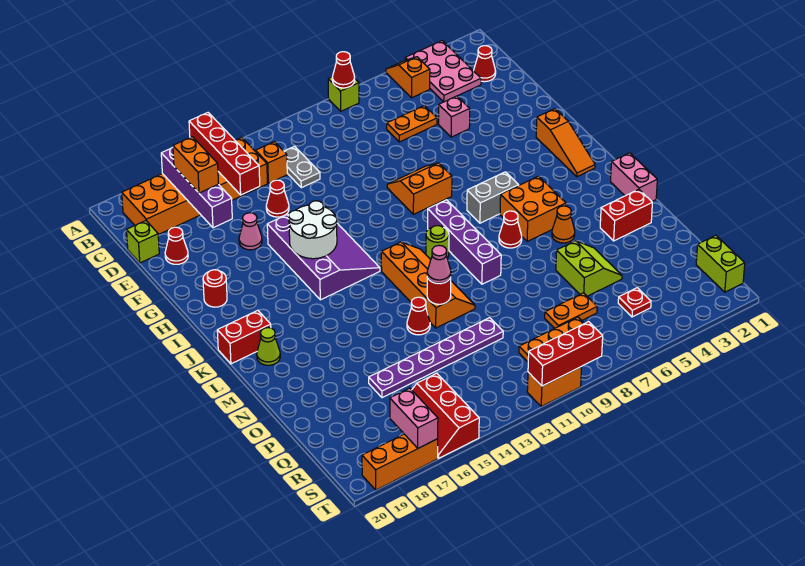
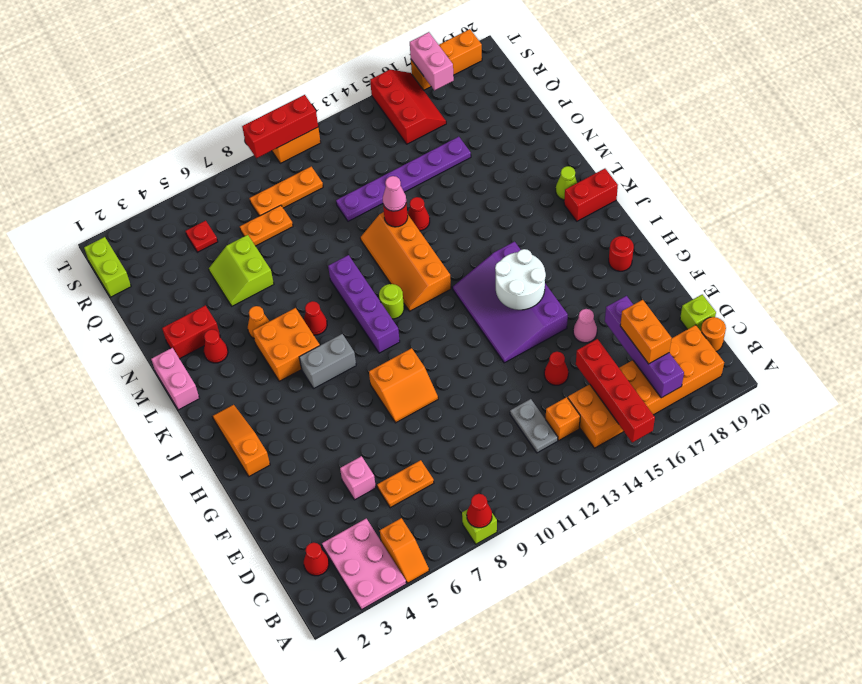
none -> orange 1x1 round brick [701,317,726,351]
red 1x1 cone [165,227,188,264] -> red 1x1 cone moved to [204,329,228,363]

